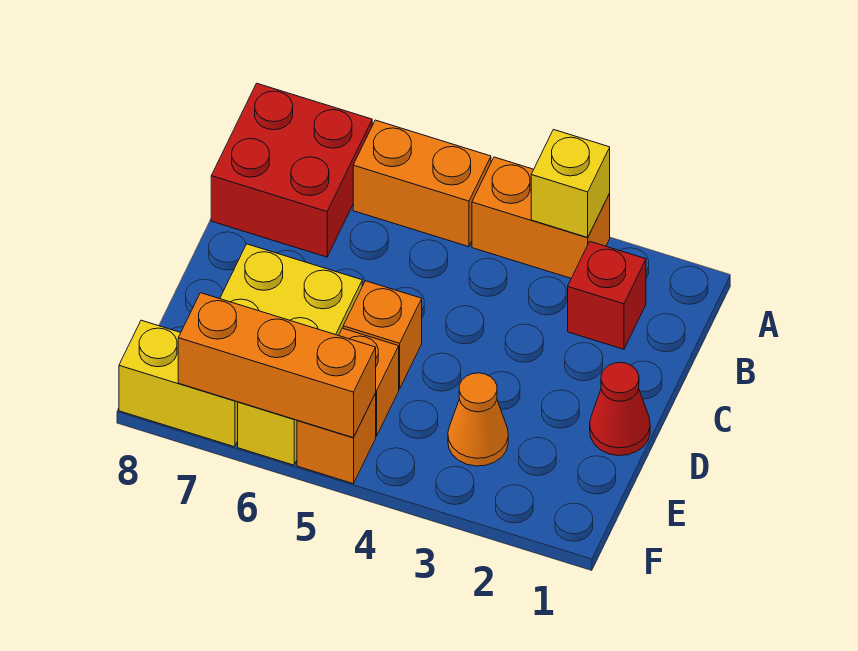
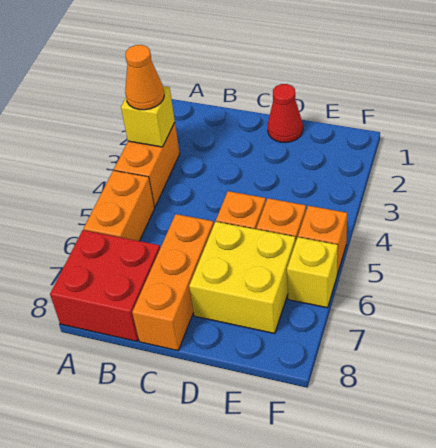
red 1x1 brick [568,242,646,349] -> none
orange 1x1 cone [448,373,508,466] -> orange 1x1 cone moved to [125,45,164,110]
orange 1x3 brick [178,293,376,438] -> orange 1x3 brick moved to [132,214,214,351]
yellow 1x2 brick [119,320,238,447] -> none

